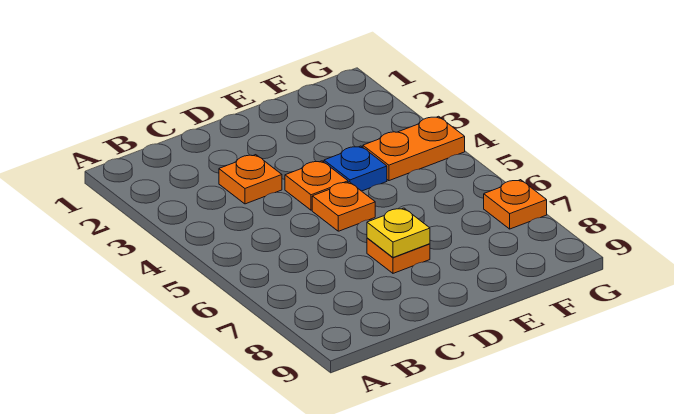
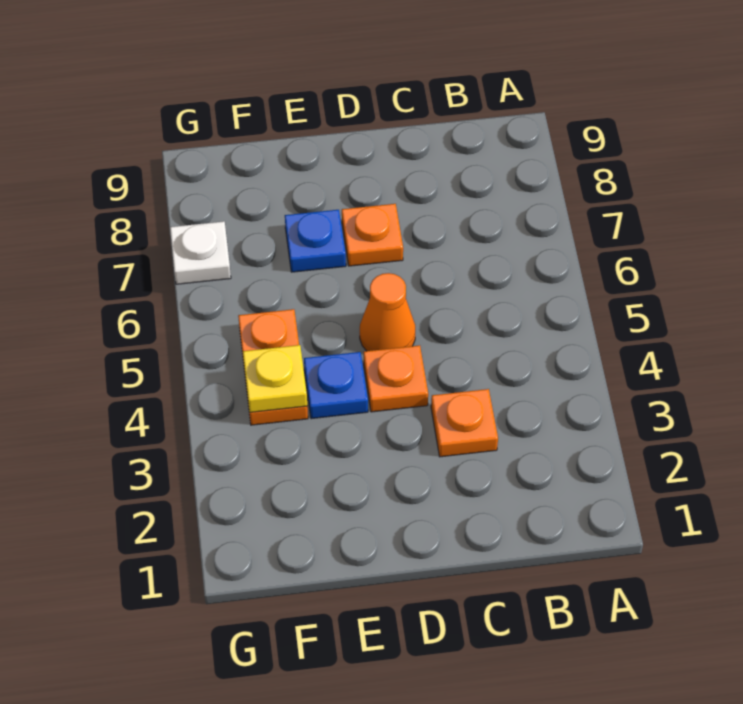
orange 1x1 plate [312,182,375,231] -> orange 1x1 cone [360,273,415,351]
yellow 1x1 plate [367,208,430,257] -> yellow 1x1 plate moved to [243,345,307,412]
none -> blue 1x1 plate [285,210,346,272]
orange 1x2 plate [363,116,465,181] -> orange 1x2 plate turned to [238,309,308,425]
orange 1x1 plate [484,180,547,229] -> white 1x1 plate [170,221,231,284]

